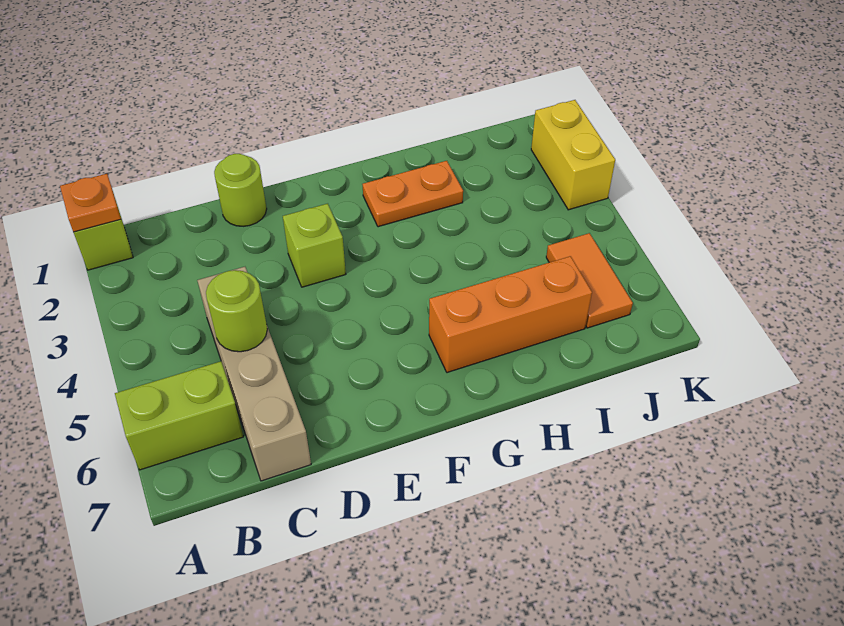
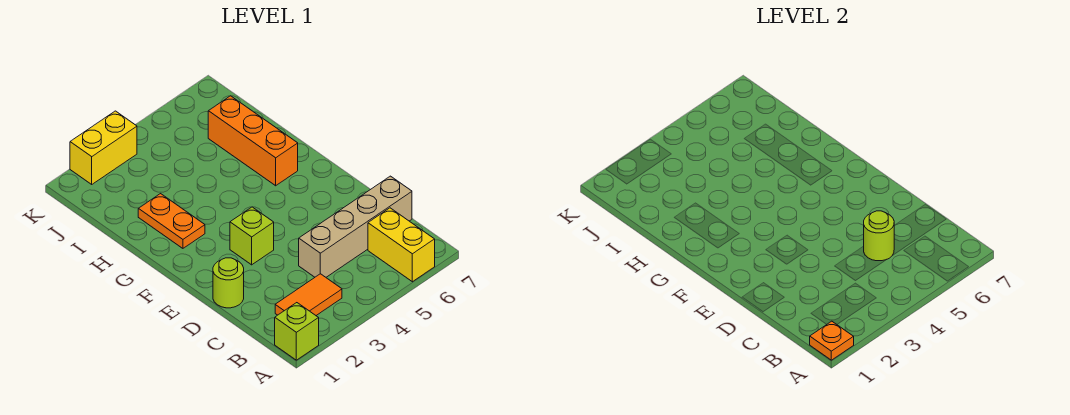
lime 1x2 brick [115,361,243,470] -> yellow 1x2 brick [368,208,435,282]
orange 1x2 tile [546,233,633,328] -> orange 1x2 tile moved to [275,274,342,315]

